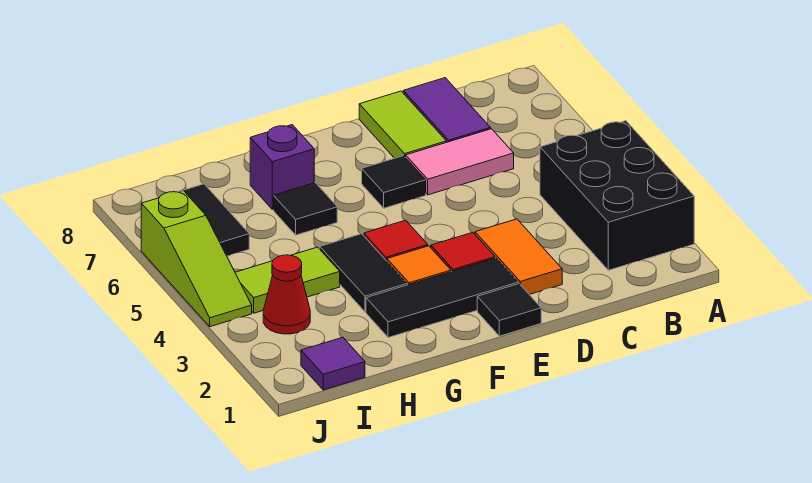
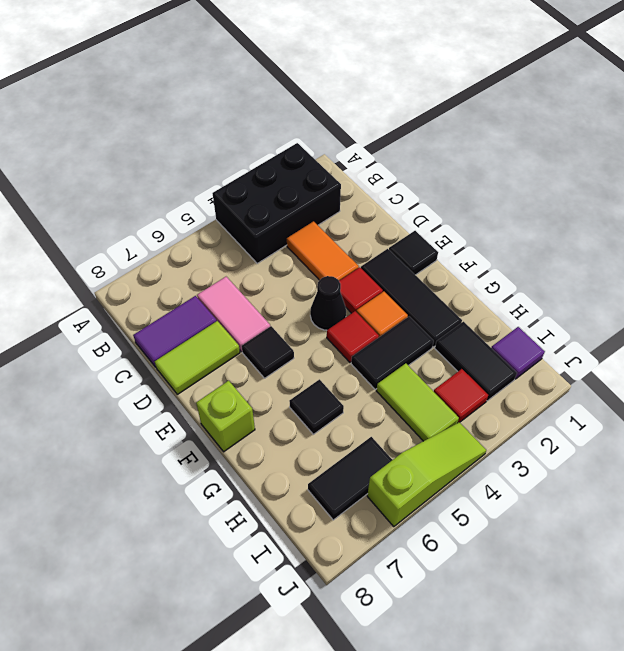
orange 1x2 tile [475,219,562,295] -> orange 1x2 tile turned to [287,221,359,281]
none -> black 1x1 cone [310,276,346,330]
none -> lime 1x1 brick [196,381,255,452]
purple 1x1 brick [250,125,314,210] -> none
none -> black 1x2 tile [435,322,517,401]
red 1x1 cone [263,255,310,334] -> red 1x1 tile [434,369,488,423]

